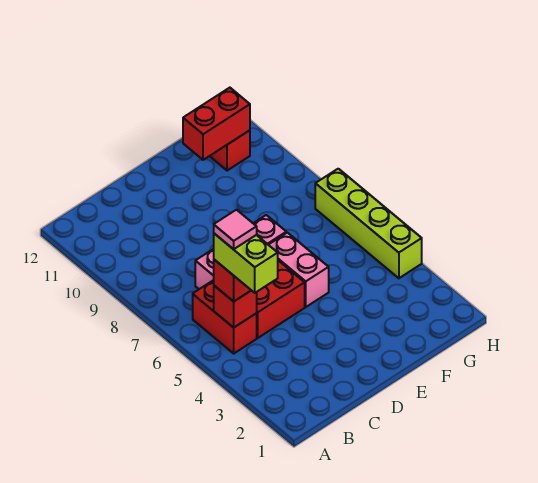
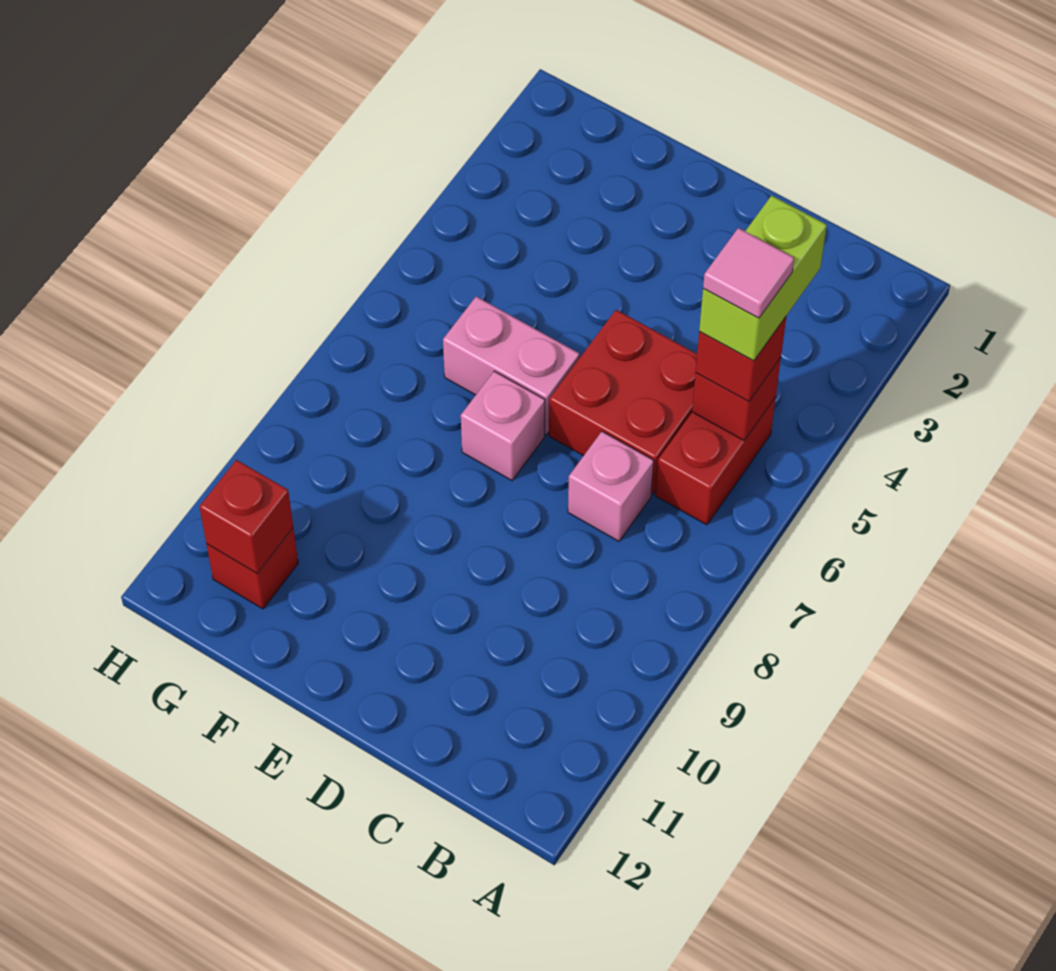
pink 1x2 brick [269,233,329,307] -> pink 1x2 brick turned to [443,297,579,434]
red 1x2 brick [183,88,250,160] -> red 1x1 brick [199,460,293,573]
lime 1x4 brick [315,169,422,278] -> none

